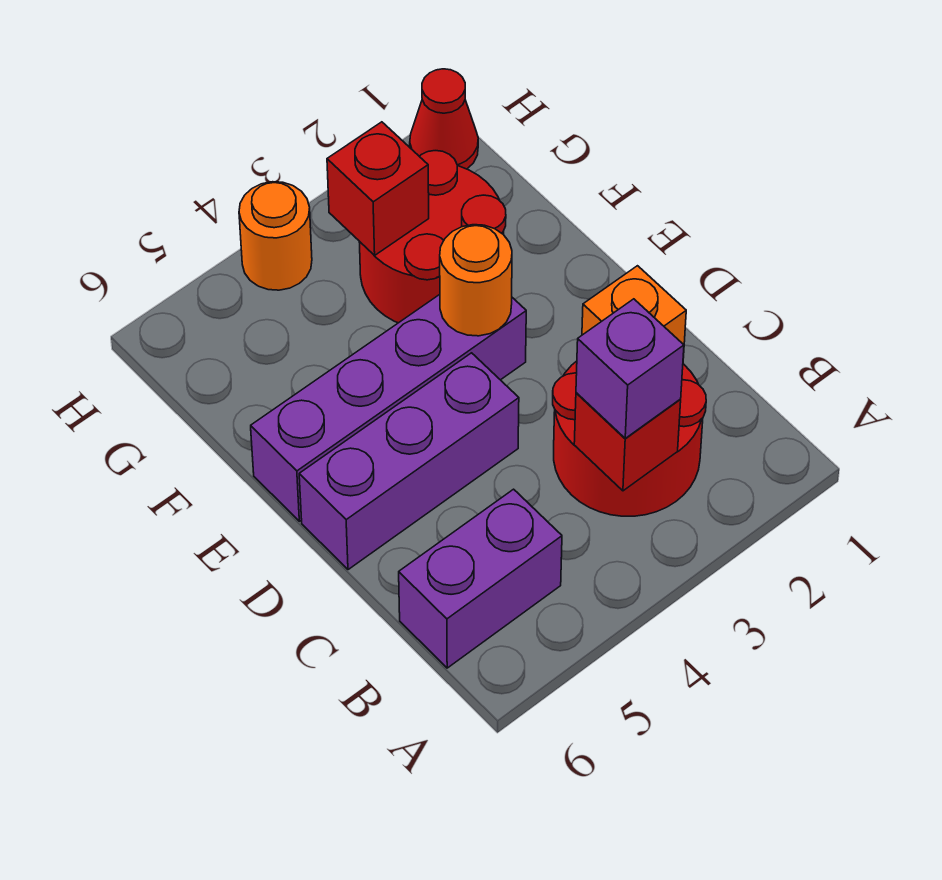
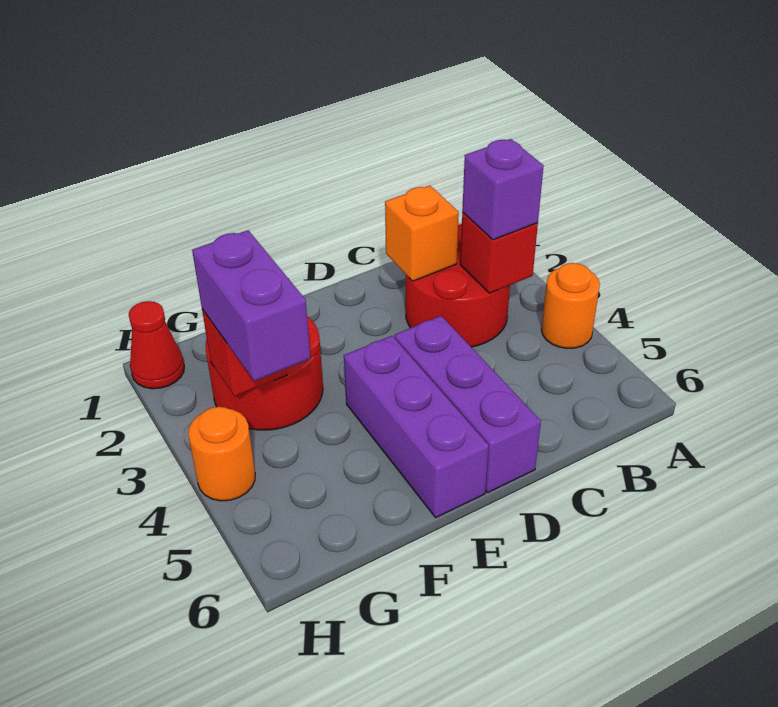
purple 1x2 brick [399,489,562,668] -> purple 1x2 brick moved to [192,230,310,381]
purple 1x4 brick [251,295,526,521] -> purple 1x3 brick [344,336,489,517]
orange 1x1 round brick [440,225,512,336] -> orange 1x1 round brick moved to [541,263,600,348]

